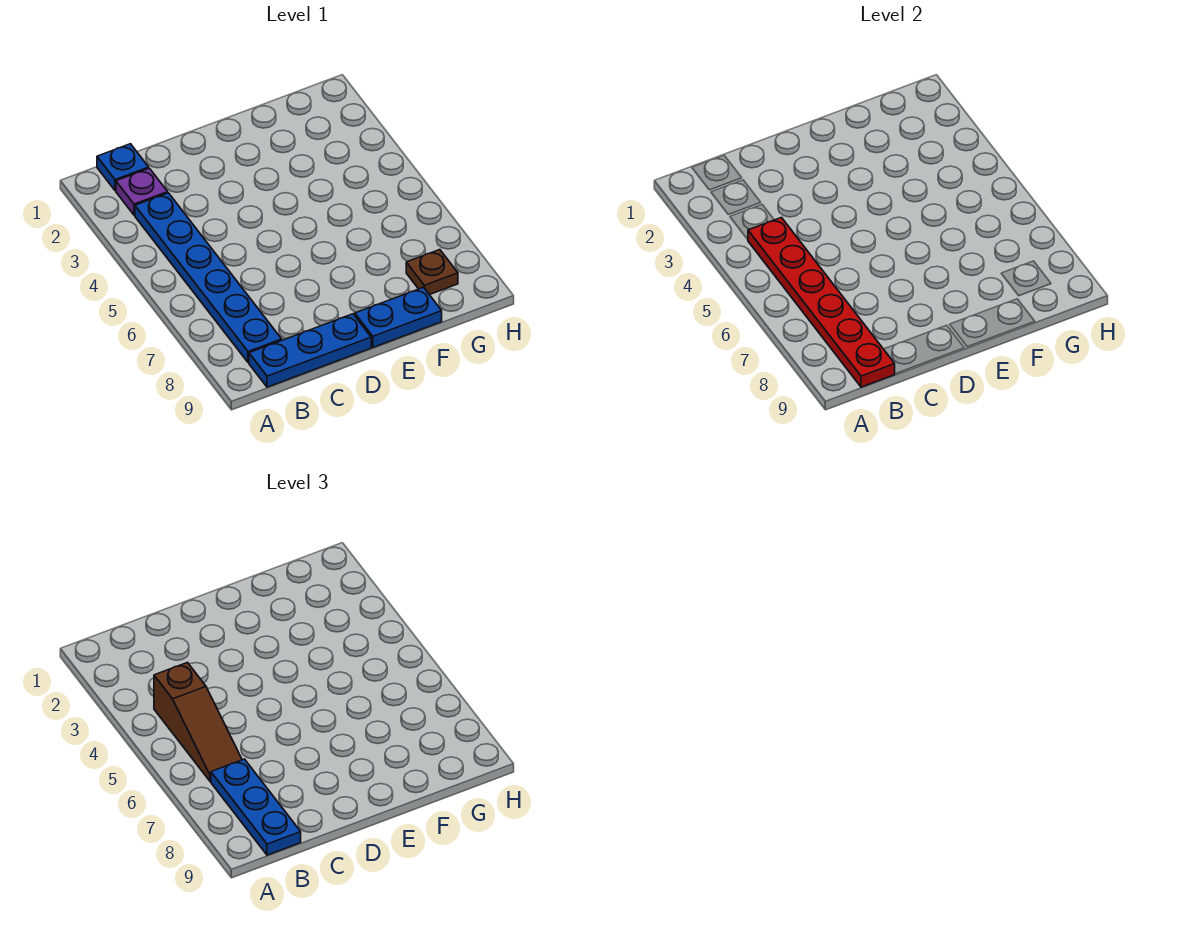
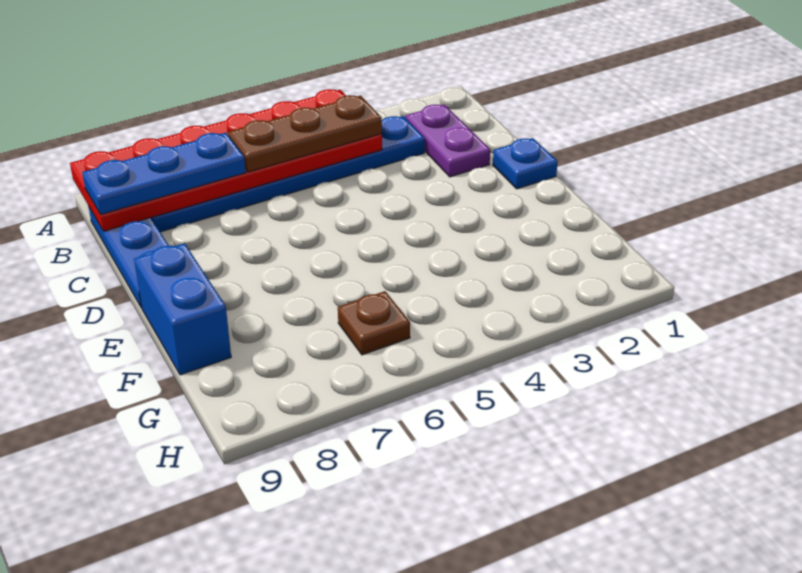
blue 1x1 plate [97,144,149,191] -> blue 1x1 plate moved to [493,138,558,189]
purple 1x1 plate [116,168,168,215] -> purple 1x2 plate [405,104,490,177]
red 1x6 plate [748,218,895,387] -> red 2x6 plate [70,89,382,231]
brown 1x3 slope [154,663,242,781] -> brown 1x3 plate [228,95,382,172]
blue 1x2 plate [355,287,442,347] -> blue 1x2 brick [134,243,231,375]
brown 1x1 plate [406,250,458,295] -> brown 1x1 plate moved to [338,291,410,355]

